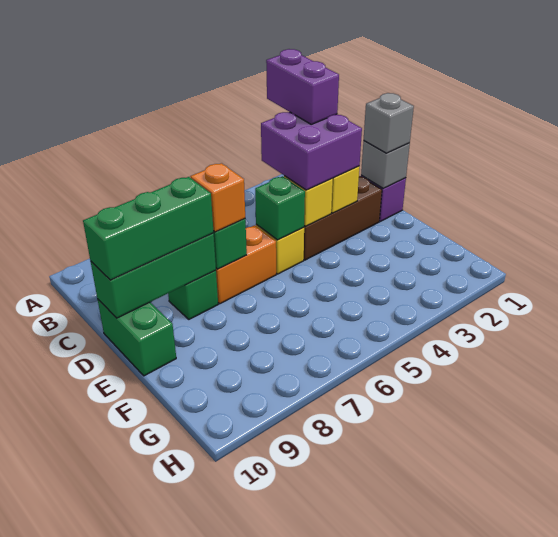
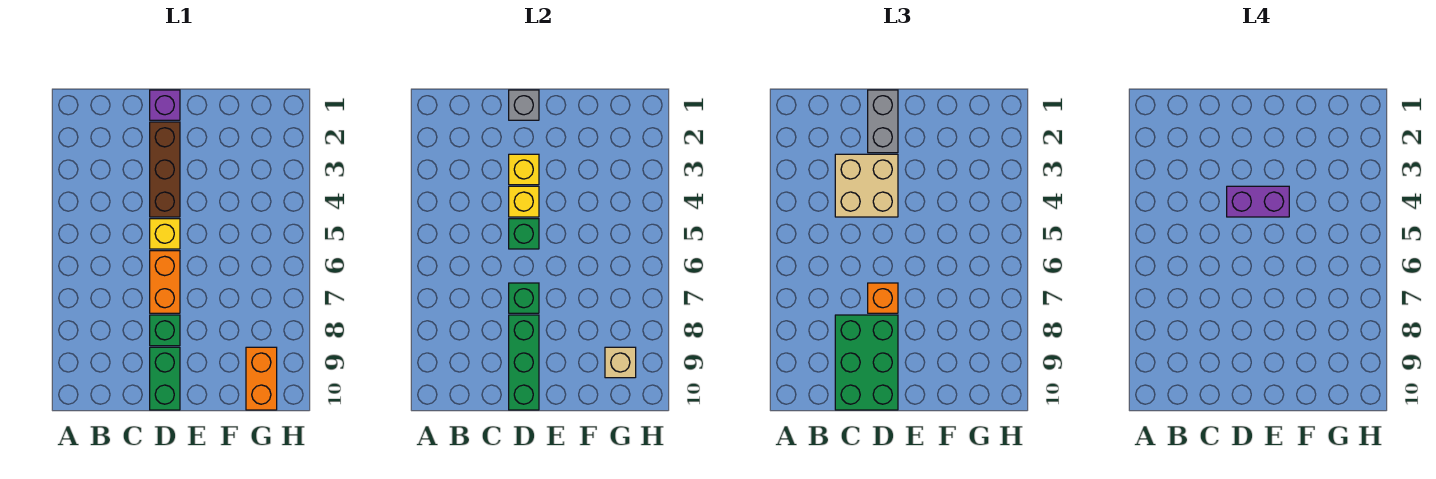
purple 1x2 brick [266,49,339,124] -> purple 1x2 brick moved to [1227,186,1289,217]
purple 2x2 brick [261,112,362,190] -> tan 2x2 brick [835,154,898,217]
grey 1x1 brick [364,93,414,153] -> grey 1x2 brick [868,90,898,153]
green 1x3 brick [83,177,214,280] -> green 2x3 brick [835,315,898,410]
green 1x2 brick [98,300,176,376] -> green 1x2 brick turned to [150,347,180,410]
none -> orange 1x2 brick [246,347,277,410]
none -> tan 1x1 brick [605,347,636,378]

